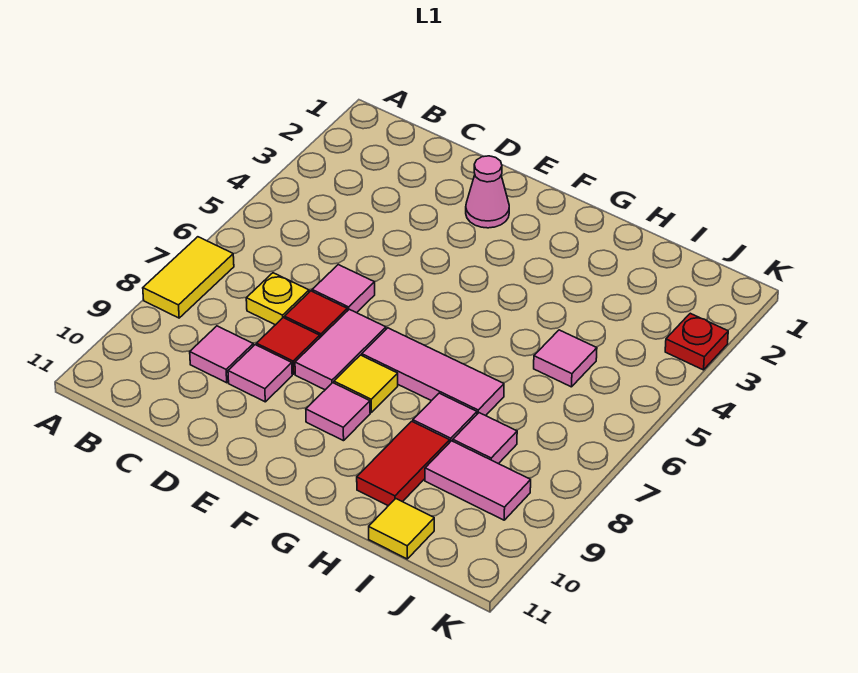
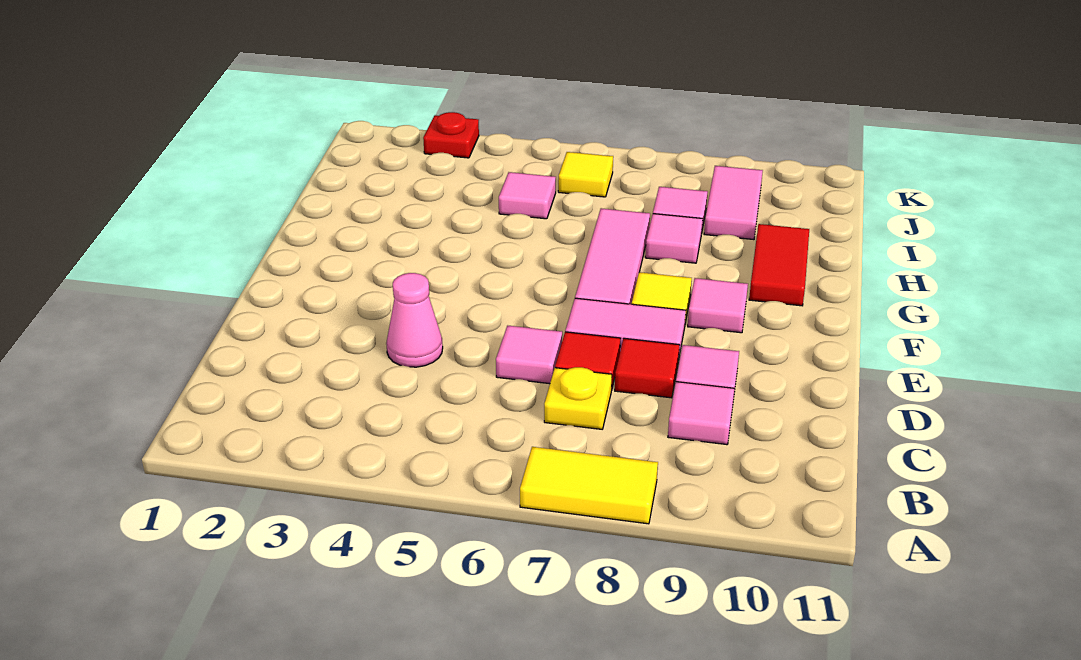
pink 1x1 cone [466,156,509,228] -> pink 1x1 cone moved to [386,273,443,367]
red 1x2 tile [357,421,450,506] -> red 1x2 tile turned to [749,224,809,306]
yellow 1x1 tile [369,499,434,559] -> yellow 1x1 tile moved to [558,152,613,197]

